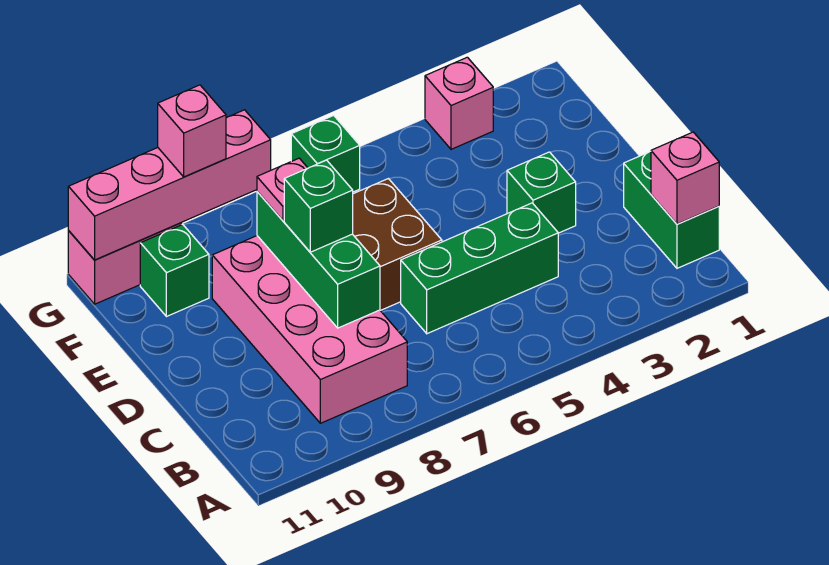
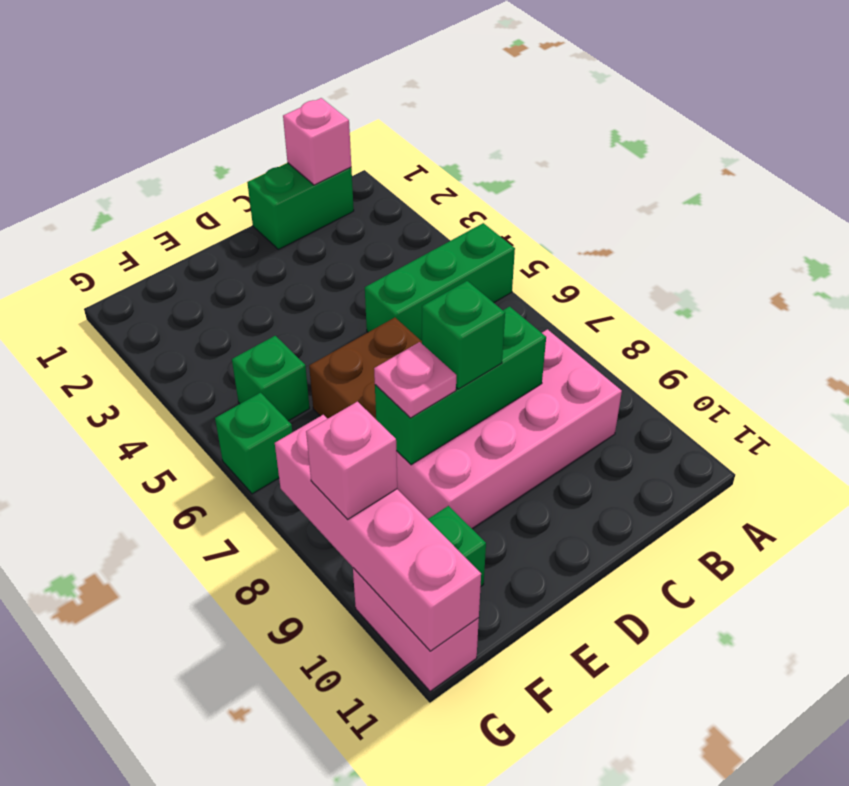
green 1x3 brick [401,203,558,334] -> green 1x3 brick turned to [365,223,515,341]
green 1x1 brick [507,152,576,233] -> green 1x1 brick moved to [232,336,310,421]
pink 1x1 brick [425,57,493,149] -> none

